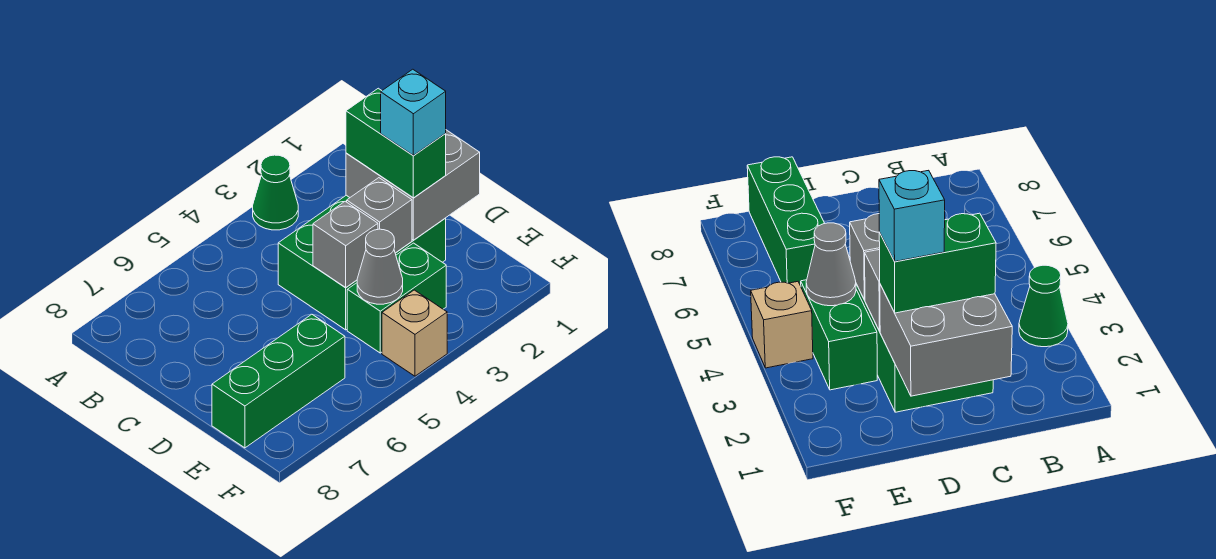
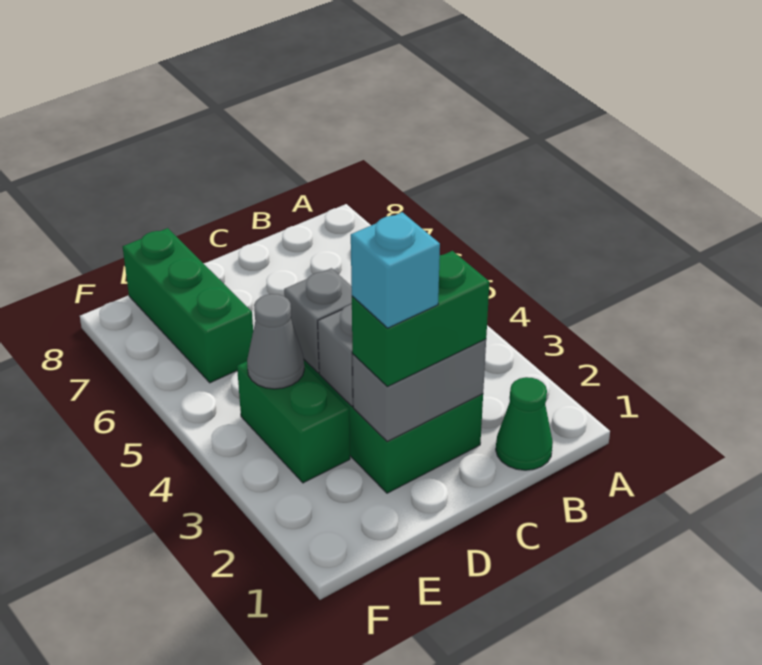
green 1x1 cone [253,155,298,230] -> green 1x1 cone moved to [496,377,553,470]
grey 2x2 brick [346,130,480,240] -> grey 1x2 brick [353,339,486,442]
tan 1x1 brick [382,290,447,376] -> none

